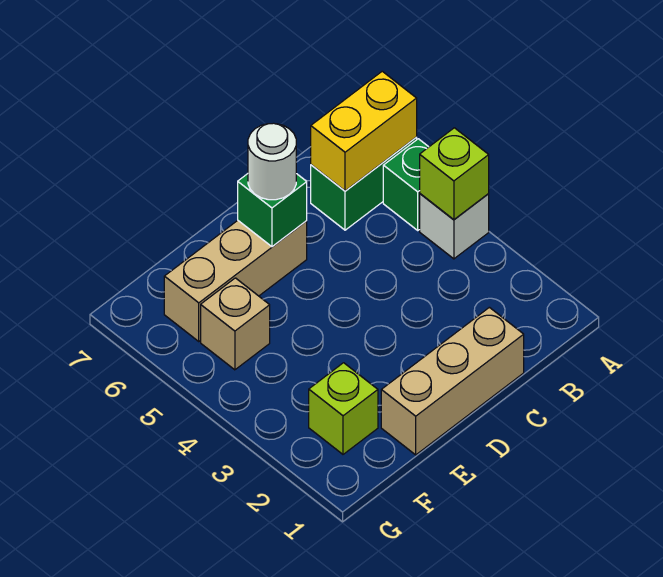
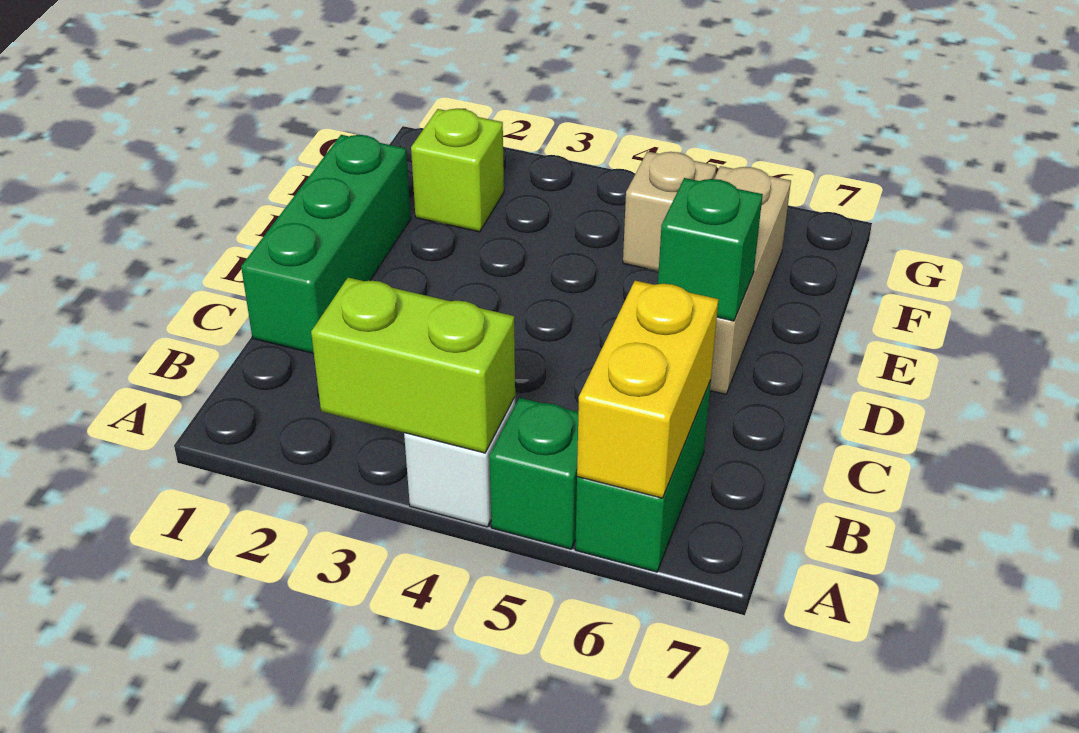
lime 1x1 brick [420,128,489,220] -> lime 1x2 brick [311,278,515,453]
tan 1x3 brick [381,307,524,455] -> green 1x3 brick [241,135,411,353]
white 1x1 round brick [248,123,296,200] -> none

